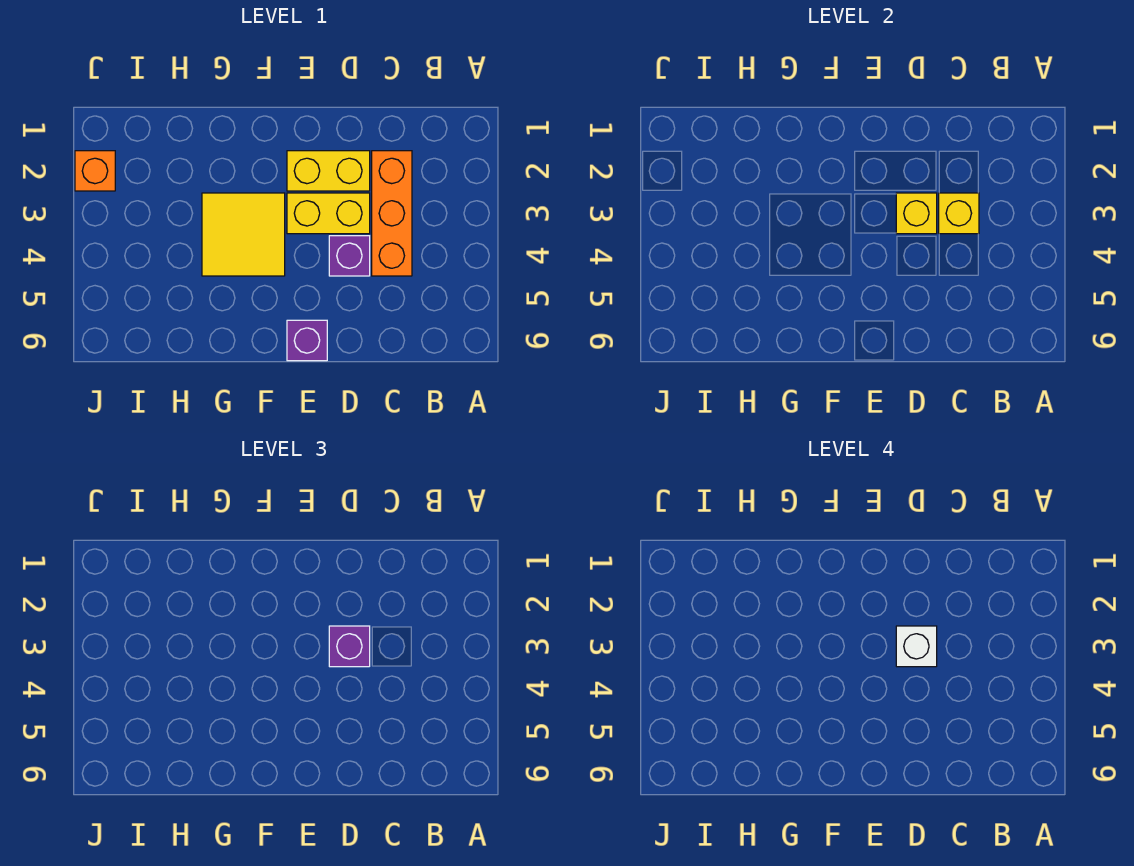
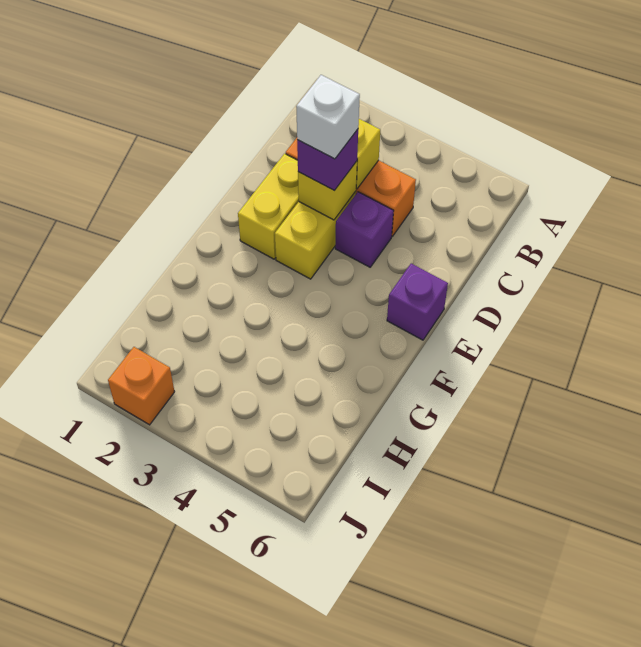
yellow 2x2 tile [202,193,285,276] -> none

